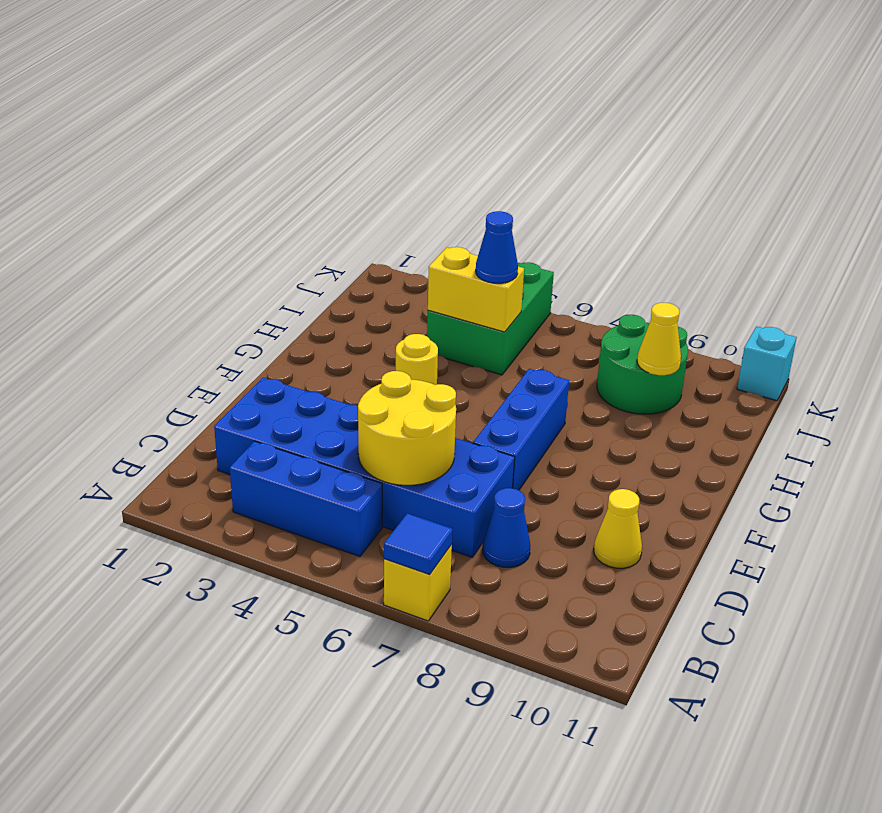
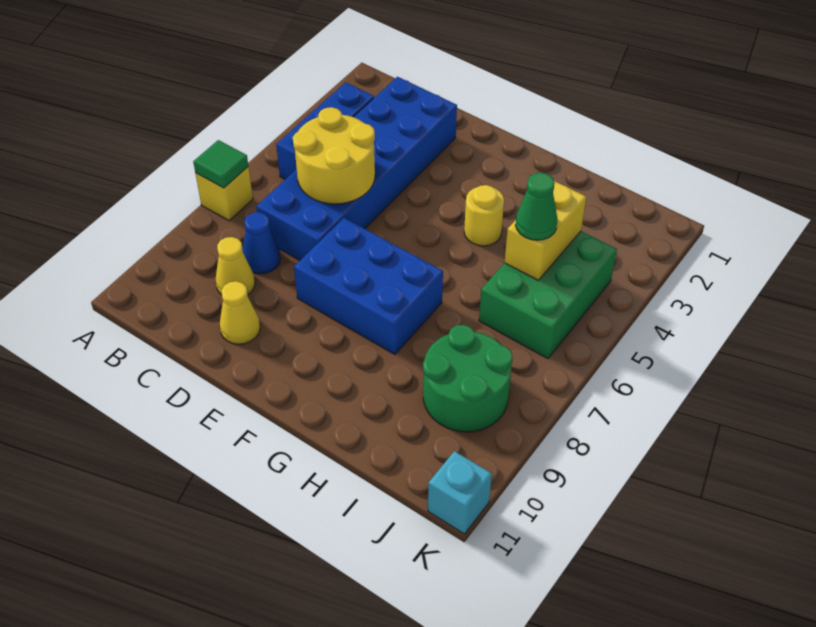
blue 1x1 tile [384,513,452,574] -> green 1x1 tile [193,140,248,188]
blue 1x3 brick [473,369,569,490] -> blue 2x3 brick [294,218,443,354]
green 2x3 brick [427,262,554,375] -> green 2x3 brick turned to [479,231,617,358]
blue 1x1 cone [476,211,518,283] -> green 1x1 cone [516,173,557,240]
yellow 1x1 cone [637,303,681,375] -> yellow 1x1 cone moved to [216,237,255,295]

